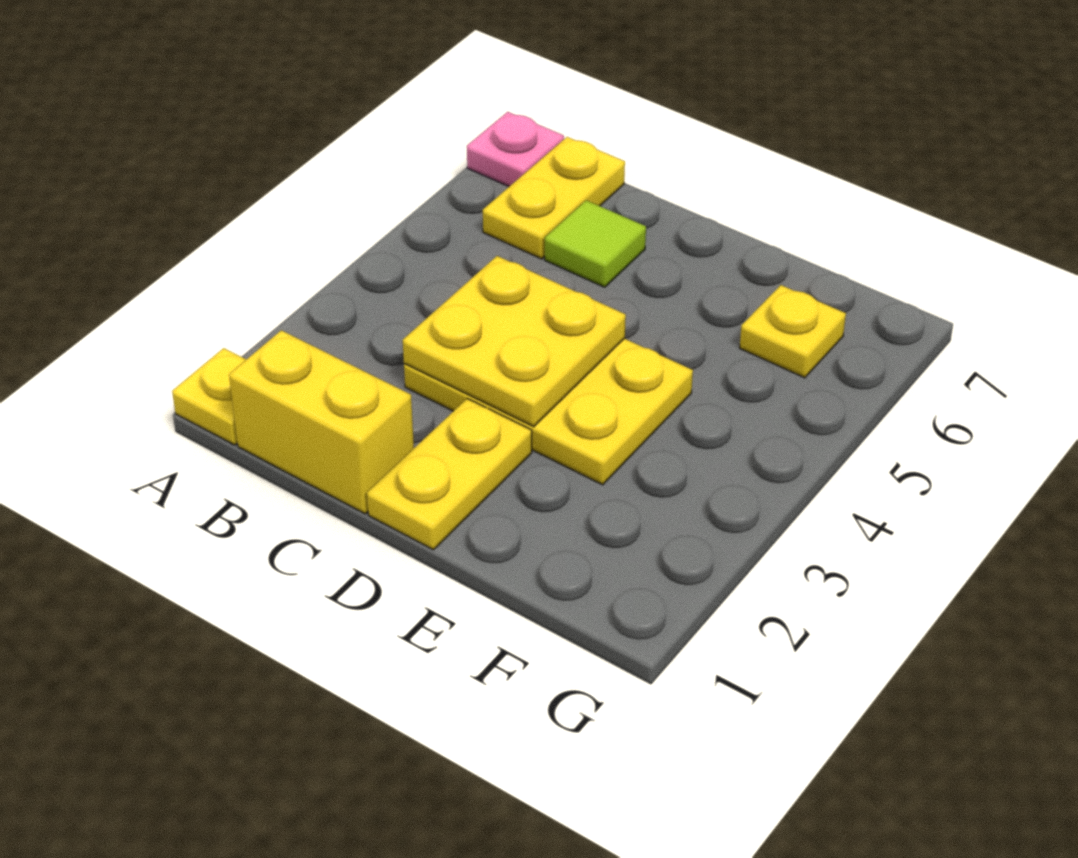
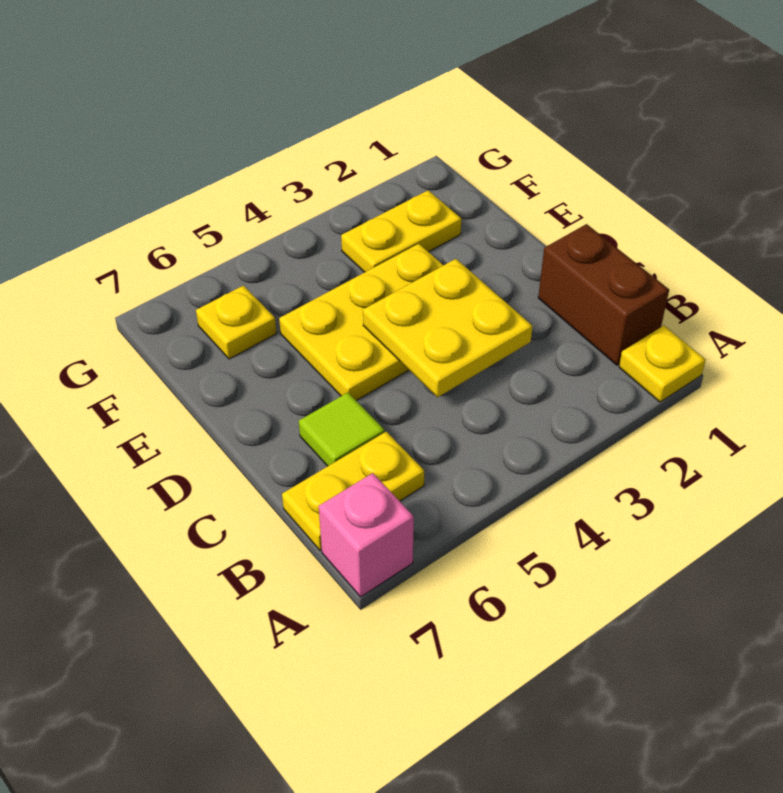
pink 1x1 plate [467,112,564,186] -> pink 1x1 brick [319,473,414,597]
yellow 1x2 brick [229,330,414,514] -> brown 1x2 brick [538,224,669,365]
yellow 2x3 plate [404,338,693,485] -> yellow 2x3 plate turned to [279,244,443,401]
yellow 1x2 plate [367,399,532,550] -> yellow 1x2 plate moved to [341,190,461,272]

